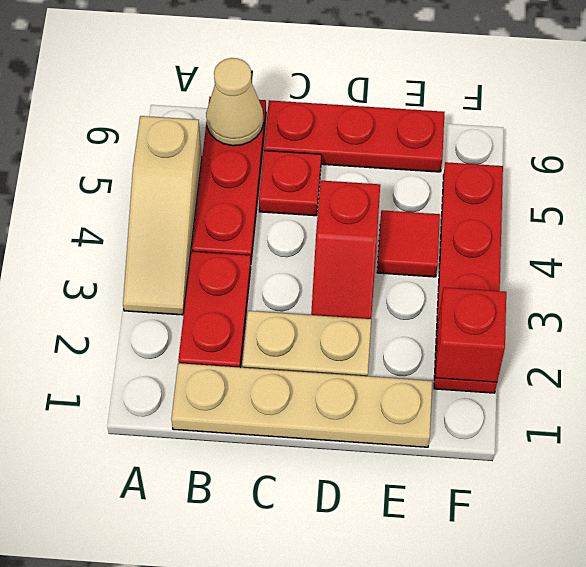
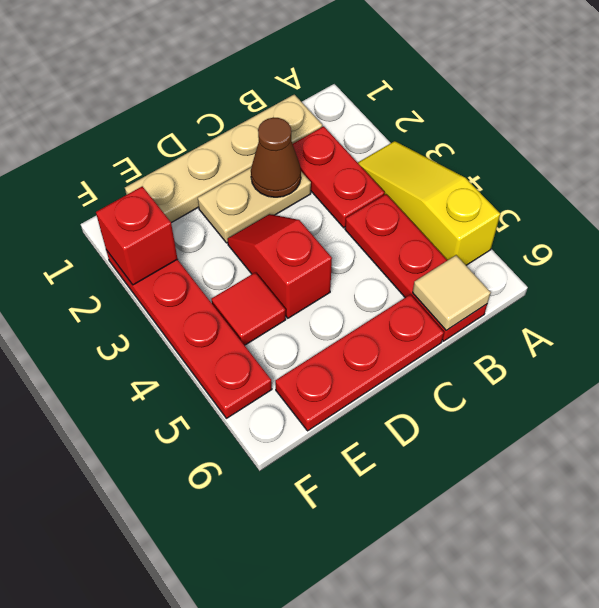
tan 1x3 slope [123,116,202,315] -> yellow 1x3 slope [358,141,500,265]
tan 1x1 cone [206,58,264,146] -> tan 1x1 tile [413,255,491,330]
none -> brown 1x1 cone [251,118,301,197]
red 1x1 plate [259,151,321,216] -> none

